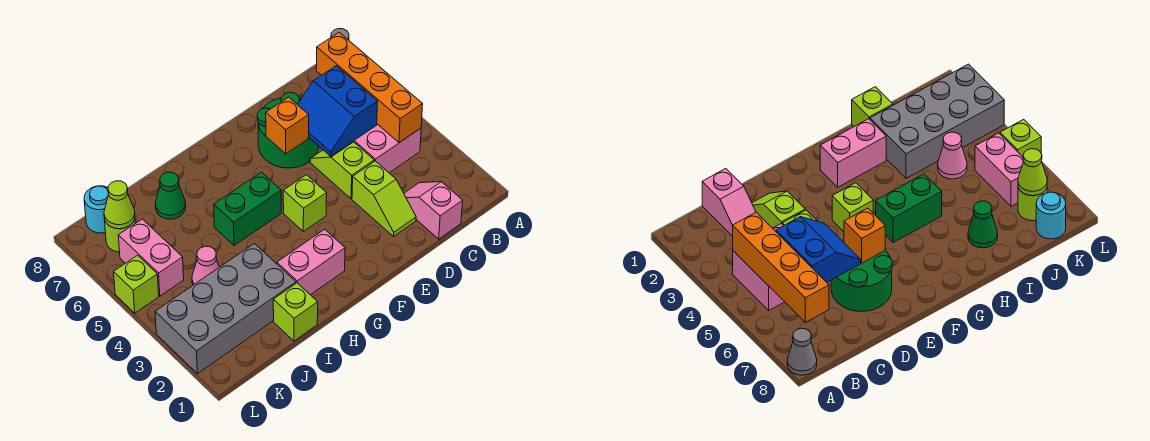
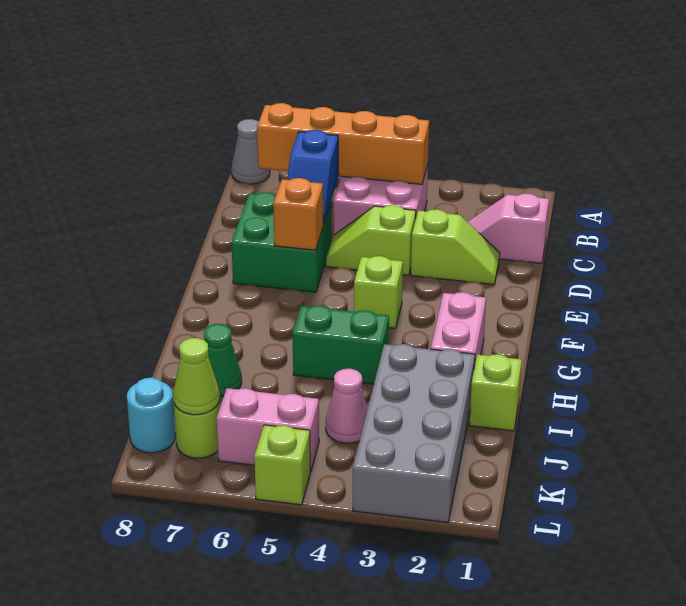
blue 2x2 slope [297,66,378,156] -> blue 1x2 slope [287,130,339,224]
green 2x2 round brick [257,92,319,168] -> green 2x2 brick [231,192,331,292]
green 1x2 brick [214,172,281,246] -> green 1x2 brick turned to [293,305,389,384]

